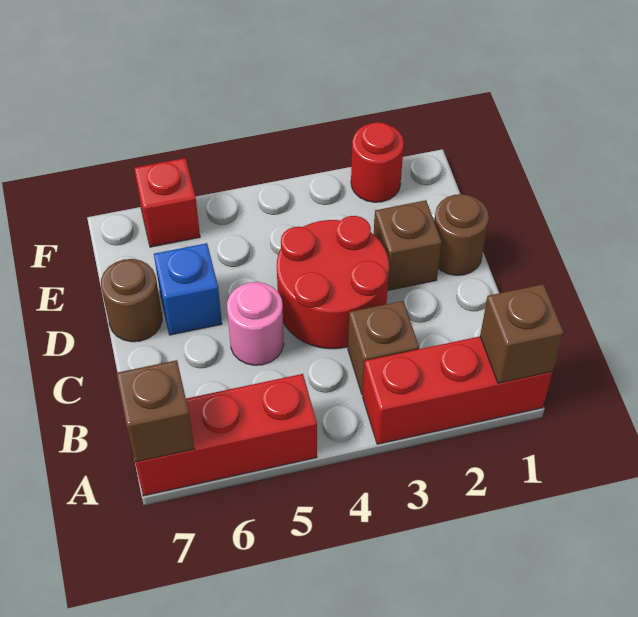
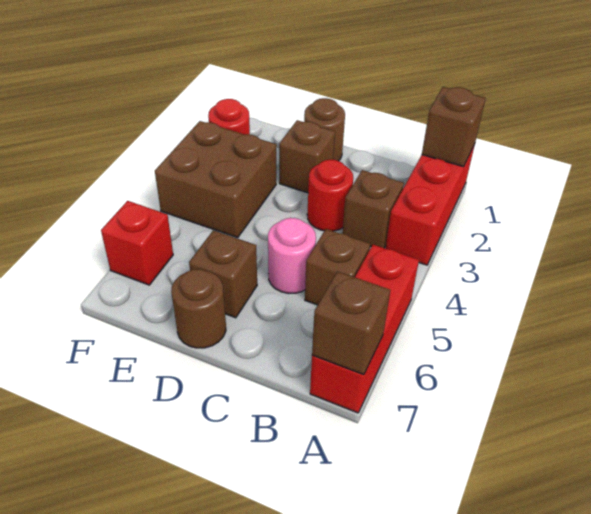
none -> brown 1x1 brick [305,229,370,305]
red 2x2 round brick [277,216,389,349] -> red 1x1 round brick [307,159,353,231]
blue 1x1 brick [154,243,222,335] -> brown 1x1 brick [189,230,257,318]
none -> brown 2x2 brick [155,121,276,238]

